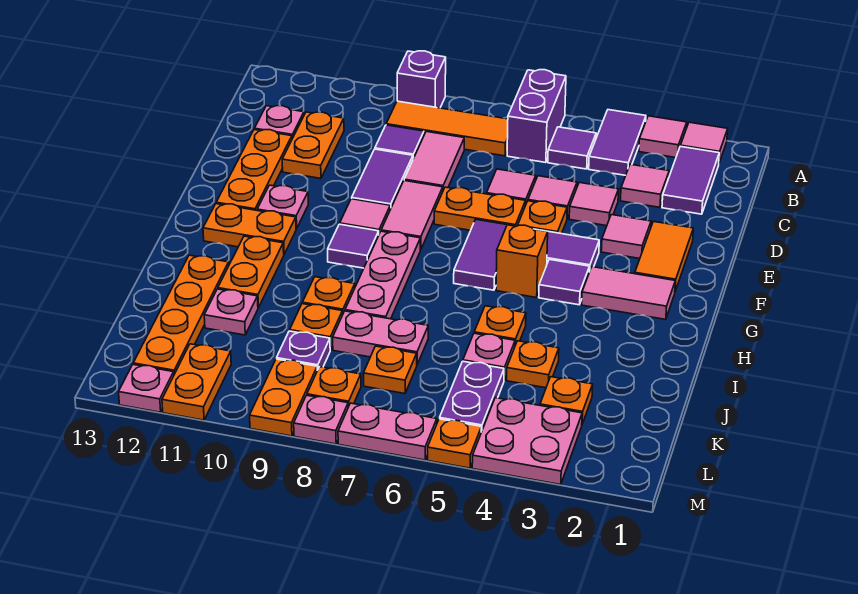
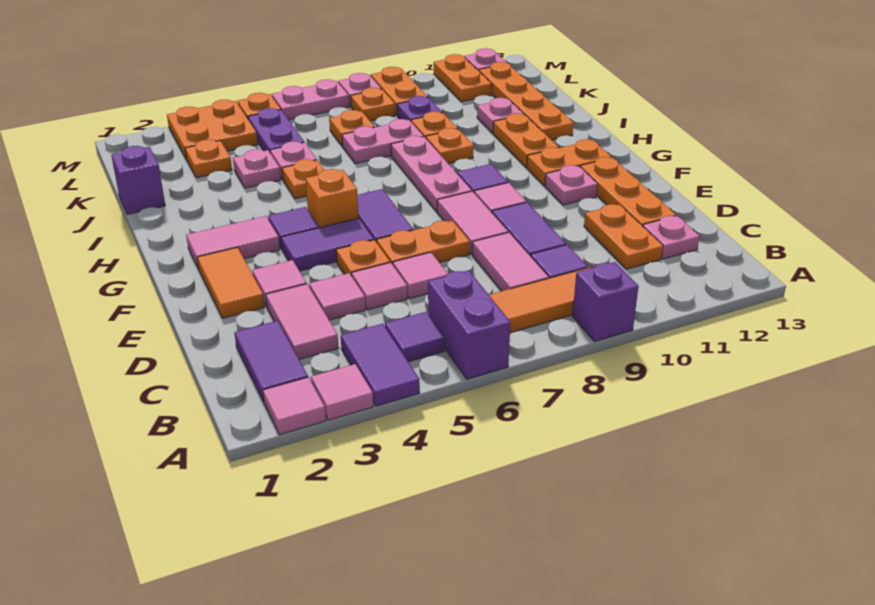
pink 1x1 tile [621,164,669,207] -> pink 1x2 tile [266,284,338,359]
none -> purple 1x1 brick [111,146,165,214]
orange 1x1 plate [507,341,559,388] -> pink 1x1 plate [233,149,281,188]
pink 2x2 plate [472,398,582,485] -> orange 2x2 plate [167,100,258,159]

